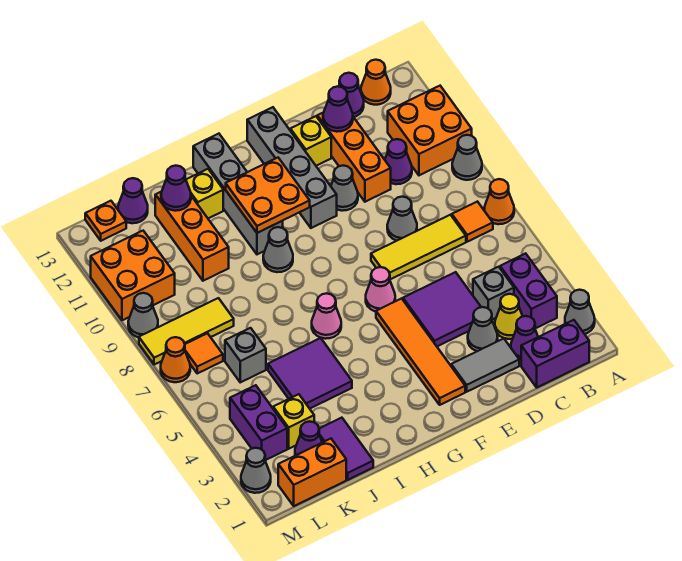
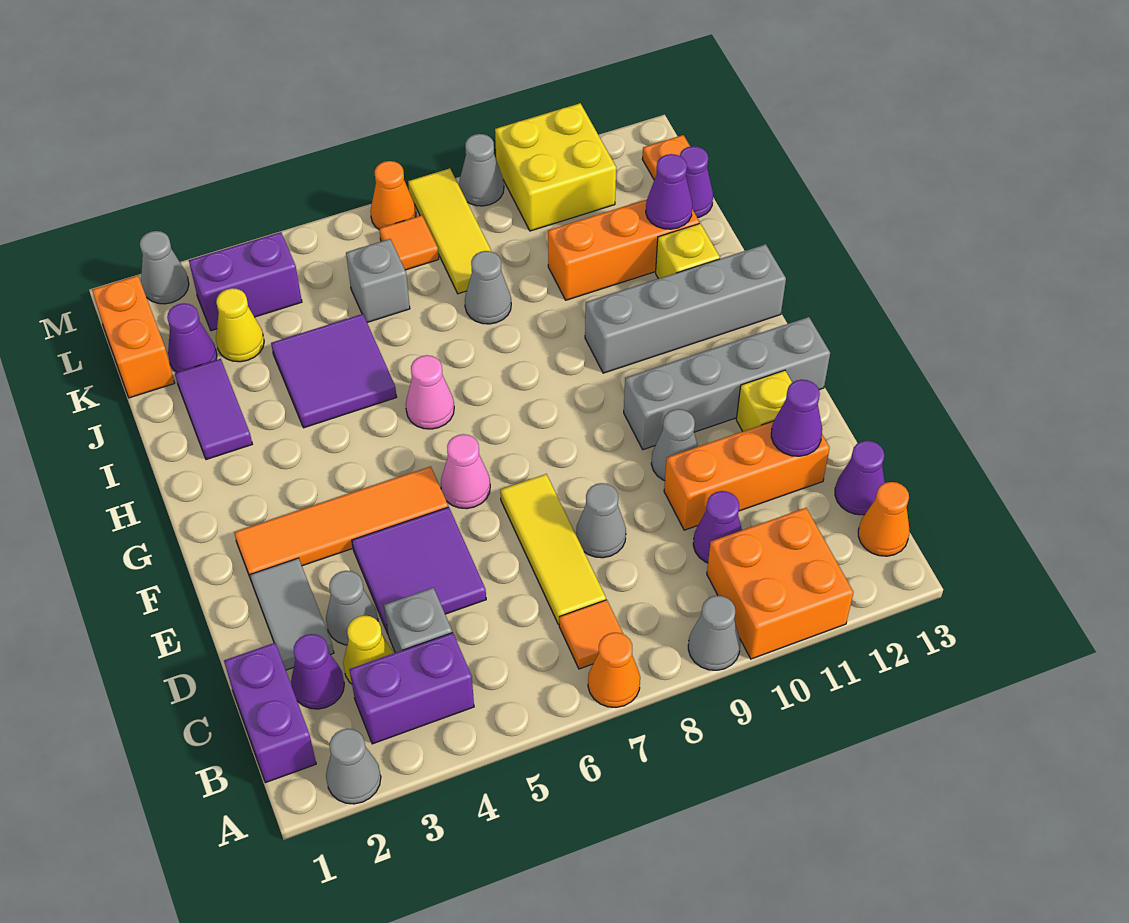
orange 2x2 plate [226,158,310,233] -> none
grey 1x1 cone [263,227,293,272] -> grey 1x1 cone moved to [465,251,511,324]
purple 1x2 tile [319,418,373,480] -> purple 1x2 tile turned to [175,359,252,460]
yellow 1x1 brick [273,394,314,449] -> yellow 1x1 cone [216,288,264,362]
orange 2x2 brick [91,231,175,320] -> yellow 2x2 brick [495,103,616,231]

